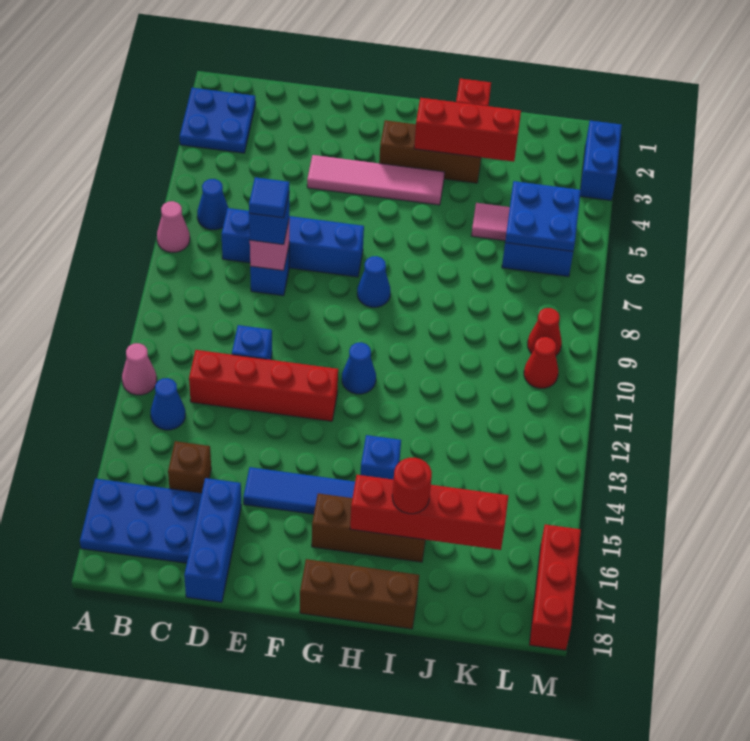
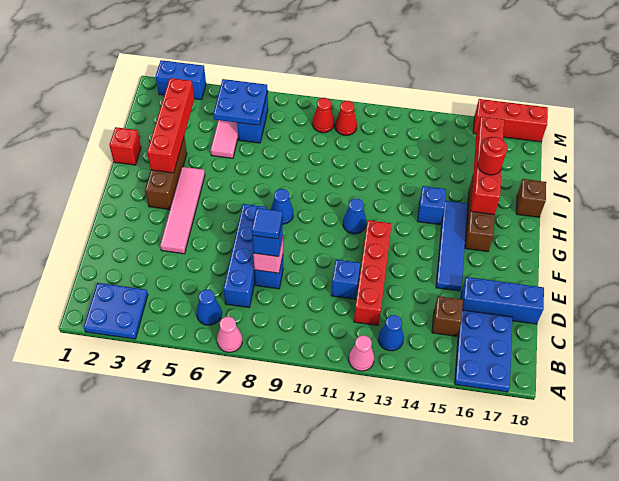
brown 1x3 brick [300,559,419,629] -> brown 1x1 brick [516,179,546,217]
red 1x3 brick [414,98,521,162] -> red 1x4 brick [147,78,194,173]

